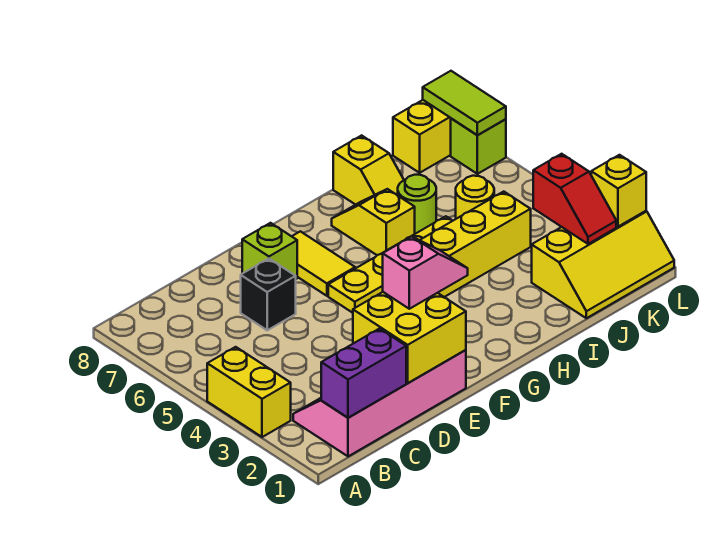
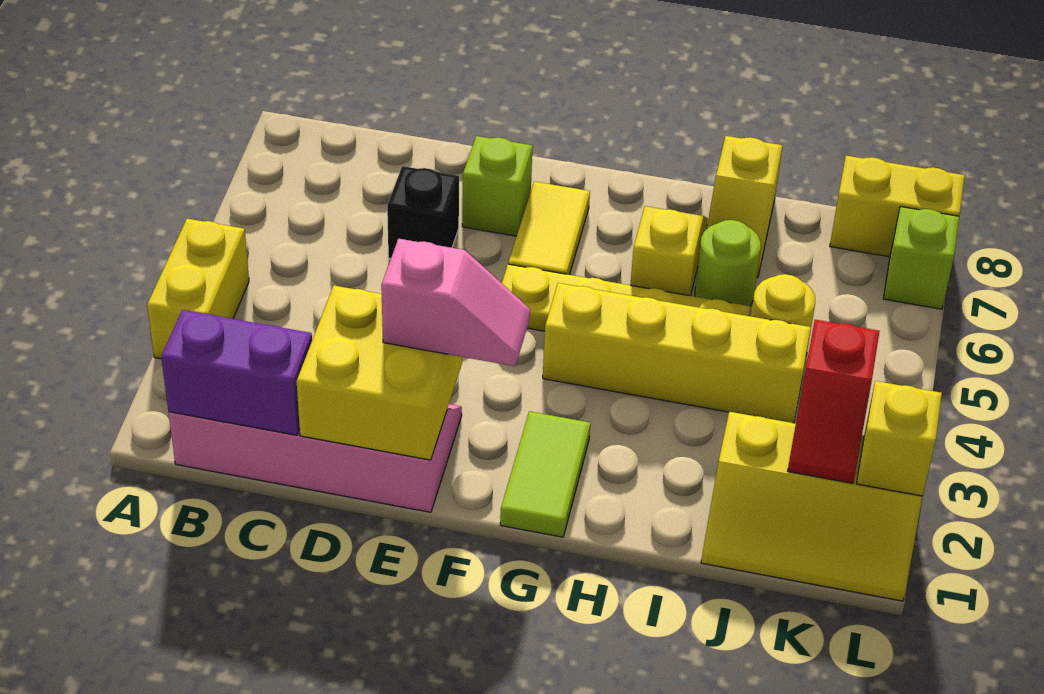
lime 1x2 tile [423,71,506,135] -> lime 1x2 tile moved to [500,411,590,537]

